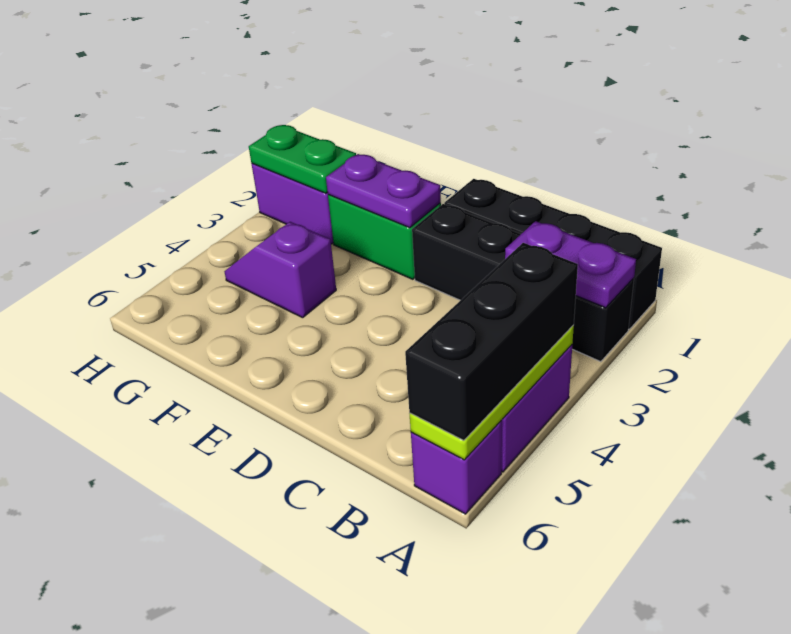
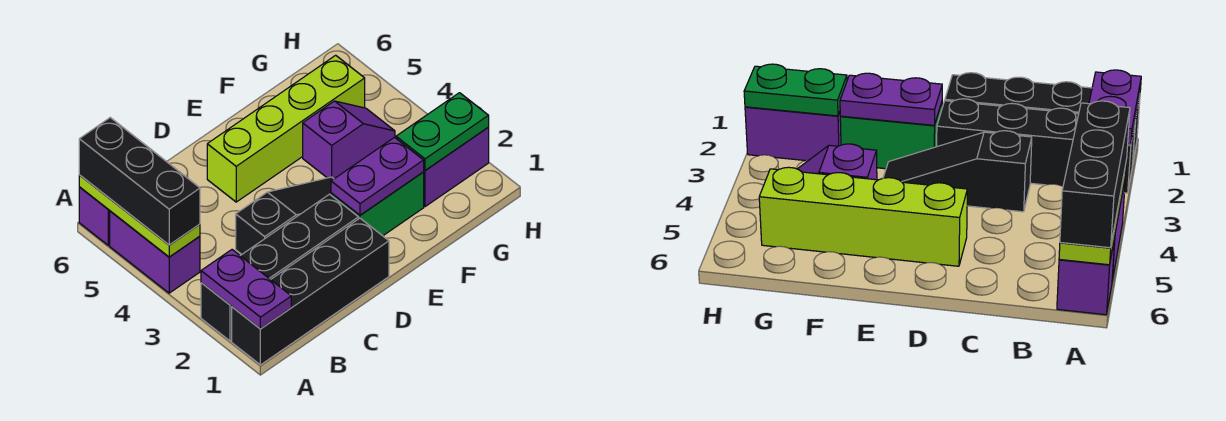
purple 1x2 plate [505,221,636,308] -> purple 1x2 plate turned to [201,250,291,329]
none -> black 1x3 slope [236,177,333,254]
none -> lime 1x4 brick [207,55,365,202]

